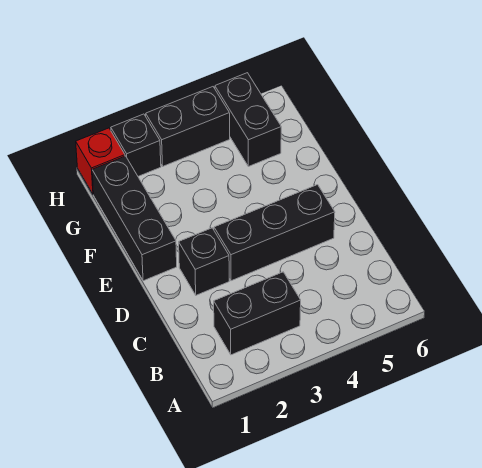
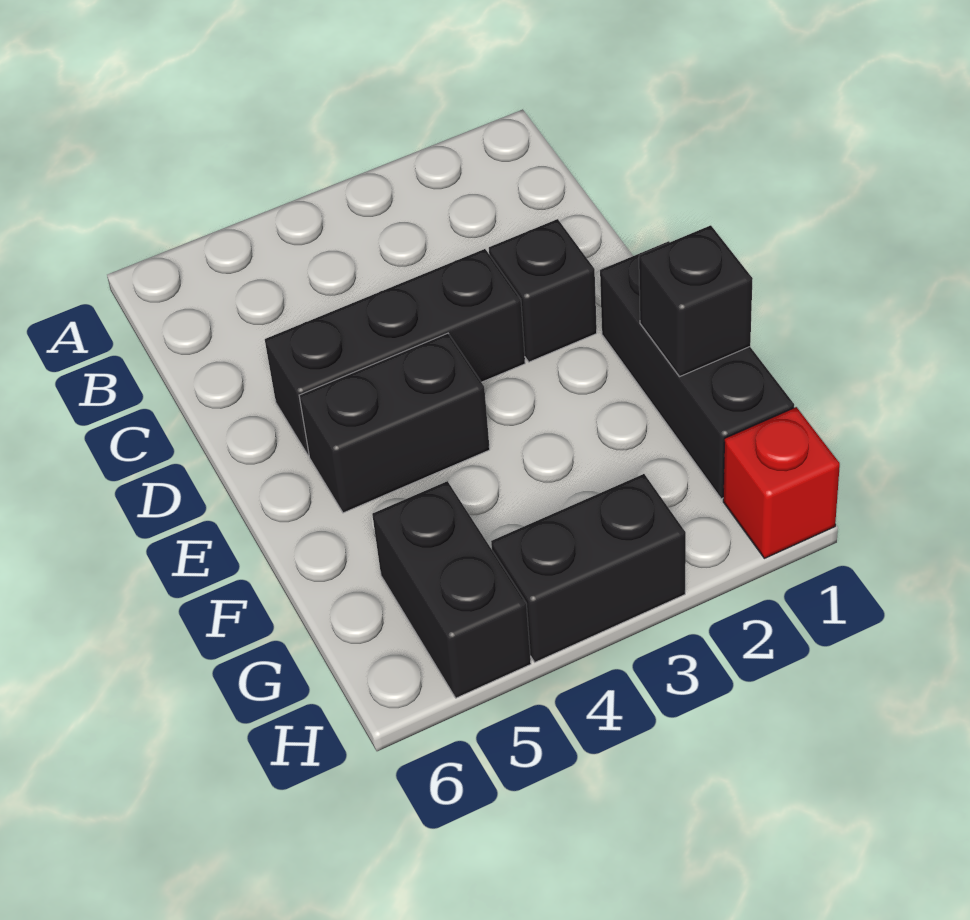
black 1x2 brick [214,272,301,355] -> black 1x2 brick moved to [299,333,490,513]
black 1x1 brick [111,114,161,176] -> black 1x1 brick moved to [639,225,753,376]

